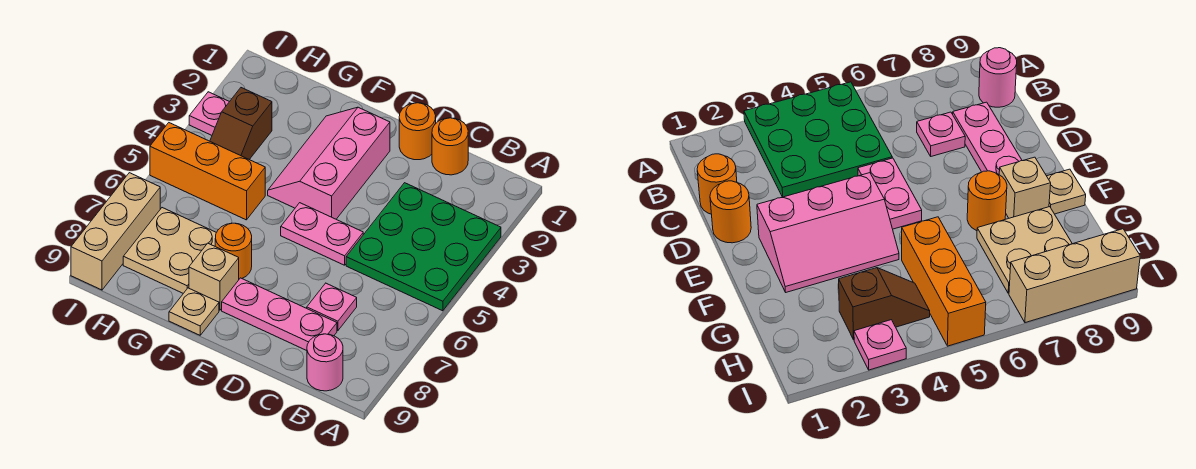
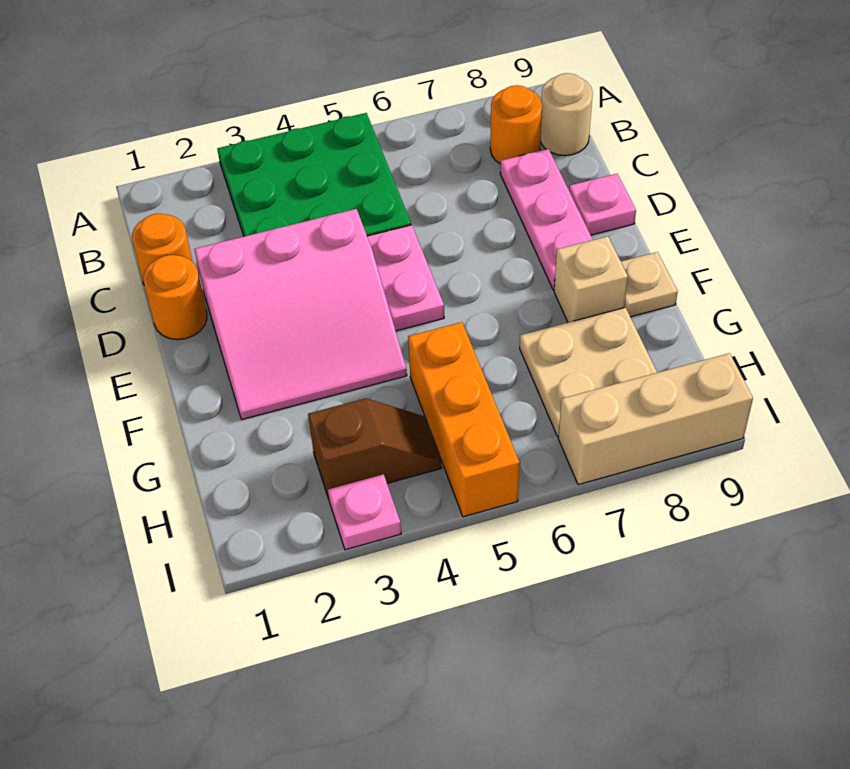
pink 1x1 round brick [307,334,343,391] -> tan 1x1 round brick [540,73,593,156]
pink 1x1 plate [307,283,357,331] -> pink 1x1 plate moved to [569,174,636,235]
pink 2x3 slope [268,107,390,219] -> pink 3x3 slope [194,209,407,420]
orange 1x1 round brick [215,223,252,279] -> orange 1x1 round brick moved to [490,85,542,164]

